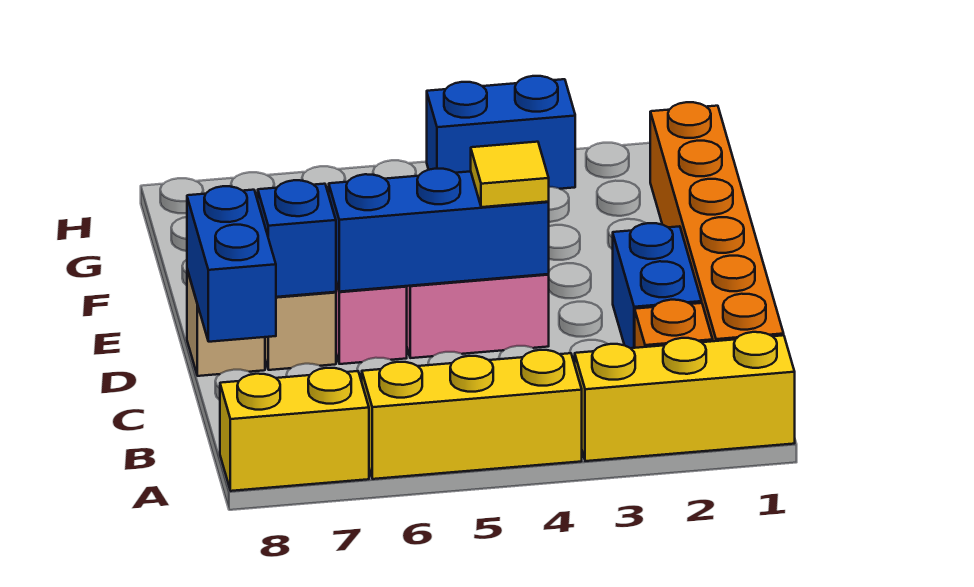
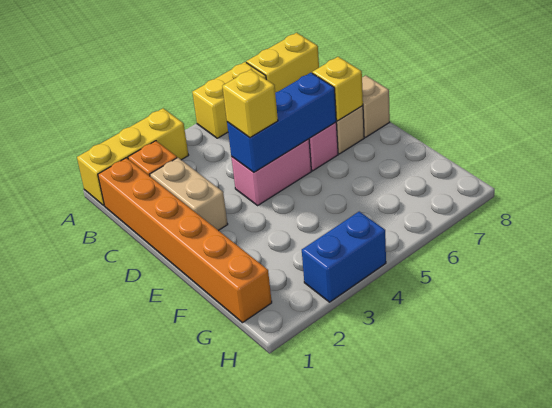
yellow 1x3 brick [362,350,582,479] -> yellow 1x2 brick [192,62,266,138]
blue 1x2 brick [613,223,702,348] -> tan 1x2 brick [150,158,228,231]
blue 1x2 brick [187,186,276,342] -> none
yellow 1x1 tile [471,142,549,207] -> yellow 1x1 brick [222,69,278,138]
blue 1x1 brick [258,180,336,297] -> yellow 1x1 brick [312,57,363,121]

